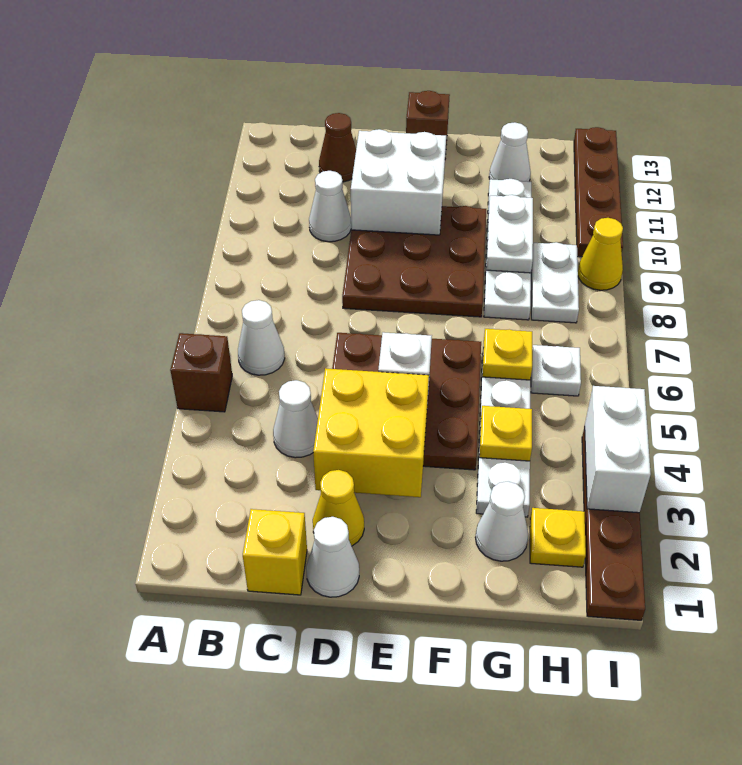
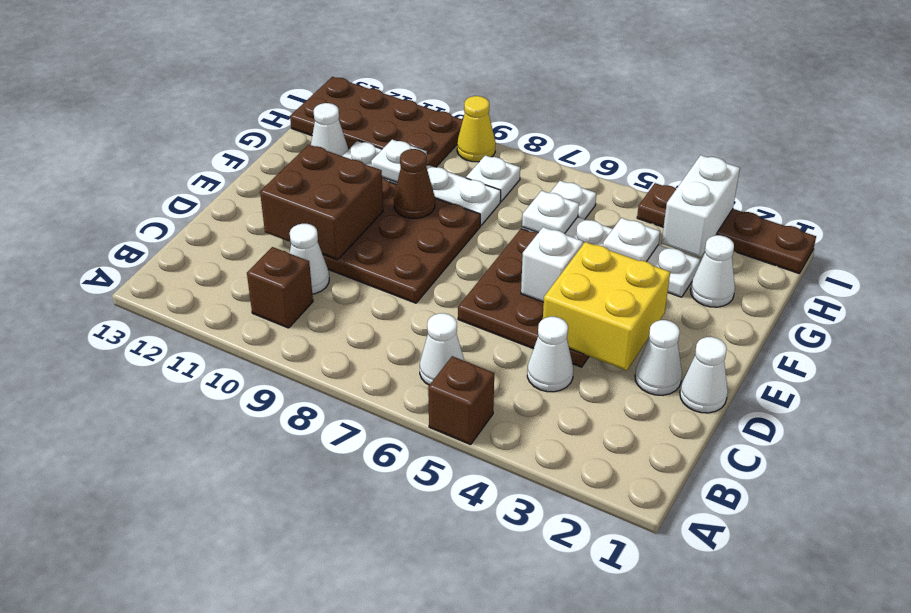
yellow 1x1 brick [243,509,307,595] -> none
brown 1x1 cone [319,113,356,182] -> brown 1x1 cone moved to [394,149,435,218]
yellow 1x1 cone [313,470,364,546] -> white 1x1 cone [635,320,682,395]
white 2x2 brick [351,129,446,235] -> brown 2x2 brick [260,145,383,260]
brown 1x1 brick [406,91,450,159] -> brown 1x1 brick moved to [247,247,313,328]
yellow 1x1 plate [479,406,532,461] -> white 1x1 plate [603,218,660,262]
yellow 1x1 plate [482,329,532,380] -> white 1x1 plate [522,191,579,234]
white 1x2 plate [486,195,533,273] -> white 1x1 plate [371,139,427,183]
yellow 1x1 plate [530,508,586,567] -> none
white 1x2 plate [531,242,579,323] -> white 1x1 plate [466,155,520,202]
white 1x2 brick [585,386,651,513] -> white 1x2 brick turned to [661,155,740,257]
brown 1x4 plate [574,127,623,257] -> brown 2x4 plate [290,77,463,167]

